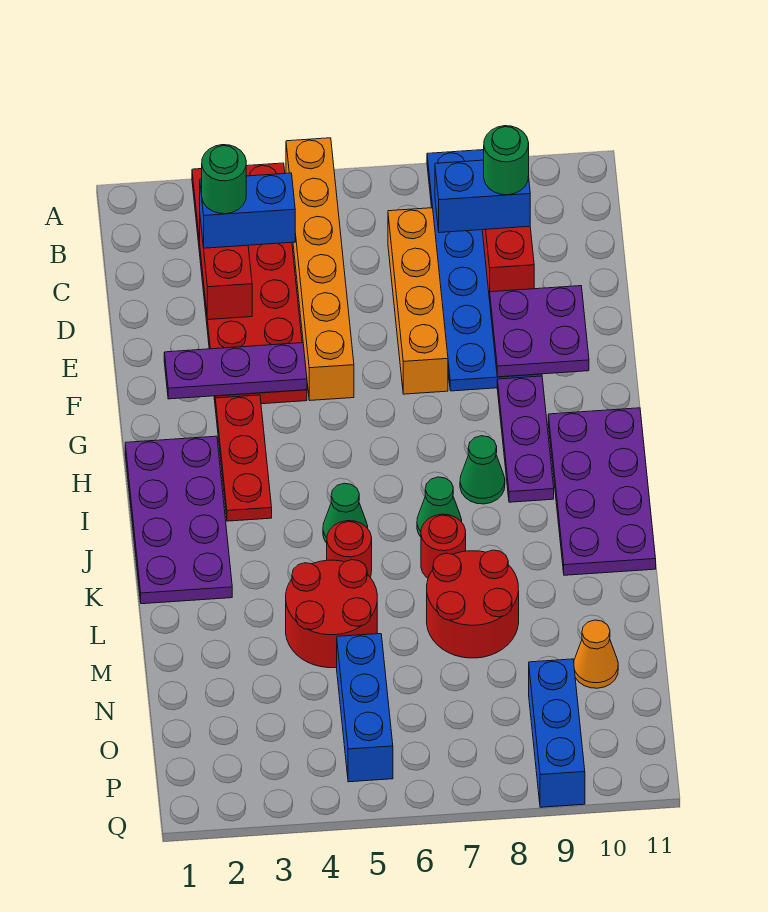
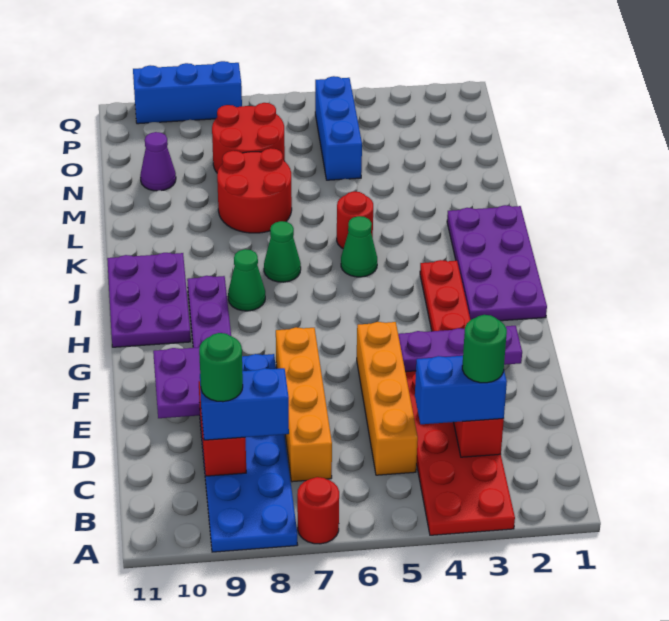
orange 1x6 brick [286,138,354,400] -> orange 1x4 brick [357,322,418,475]
purple 2x4 plate [548,408,656,575] -> purple 2x3 plate [107,253,191,347]
red 1x1 round brick [421,514,466,578] -> red 1x1 round brick moved to [297,477,339,544]
red 2x2 round brick [286,560,377,668] -> red 2x2 round brick moved to [212,103,285,173]
orange 1x1 cone [574,620,618,688] -> purple 1x1 cone [140,132,176,191]
blue 1x3 brick [529,659,585,807] -> blue 1x3 brick turned to [133,61,242,124]

